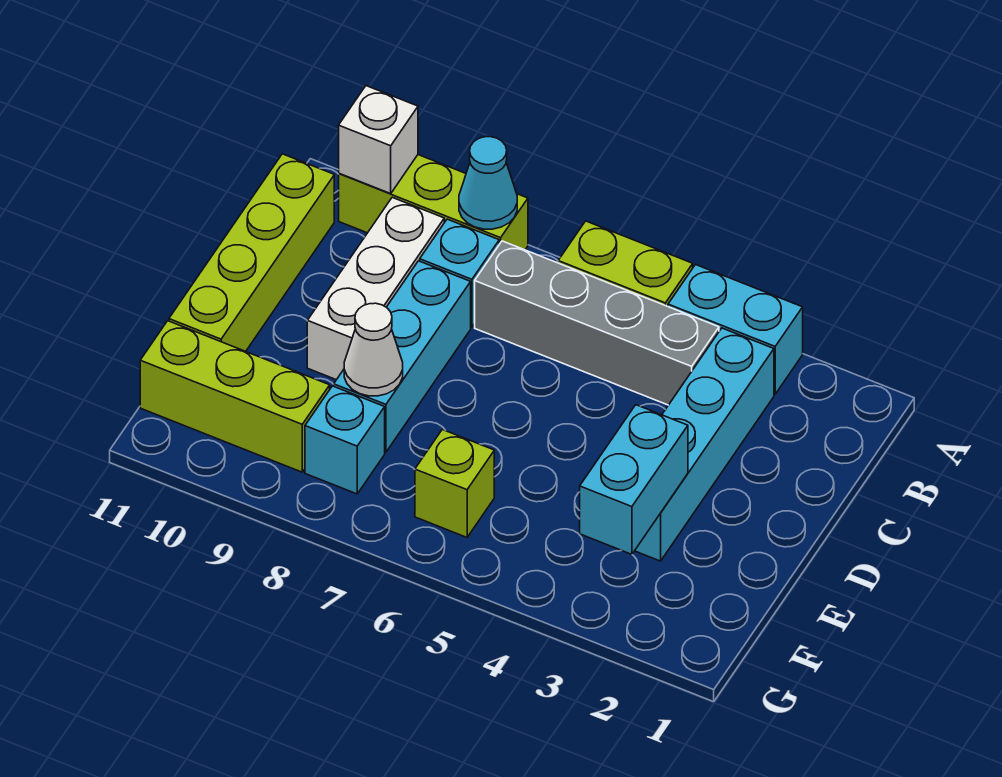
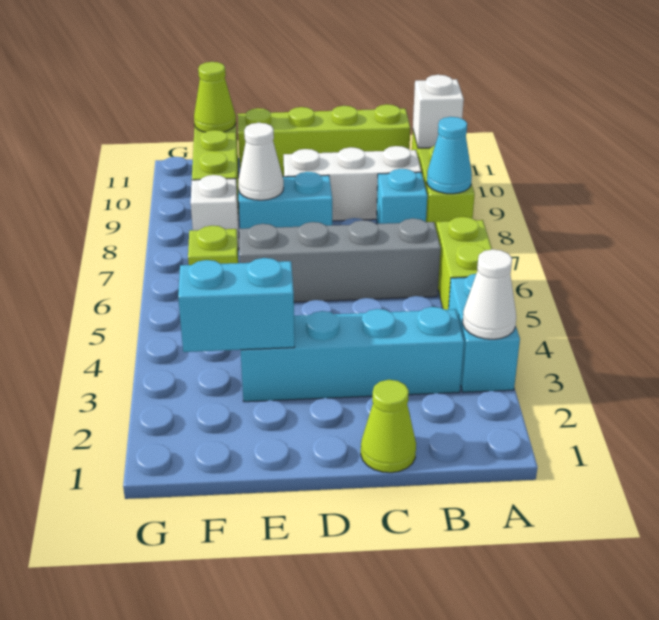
none -> white 1x1 cone [463,249,516,339]
grey 1x4 brick [475,241,719,405] -> grey 1x4 brick turned to [239,218,441,302]
none -> lime 1x1 cone [361,380,416,473]
cyan 1x3 brick [334,261,471,452] -> cyan 1x2 brick [239,172,332,229]
cyan 1x1 brick [305,386,385,494] -> white 1x1 brick [191,175,239,249]
none -> lime 1x1 cone [194,62,236,132]

